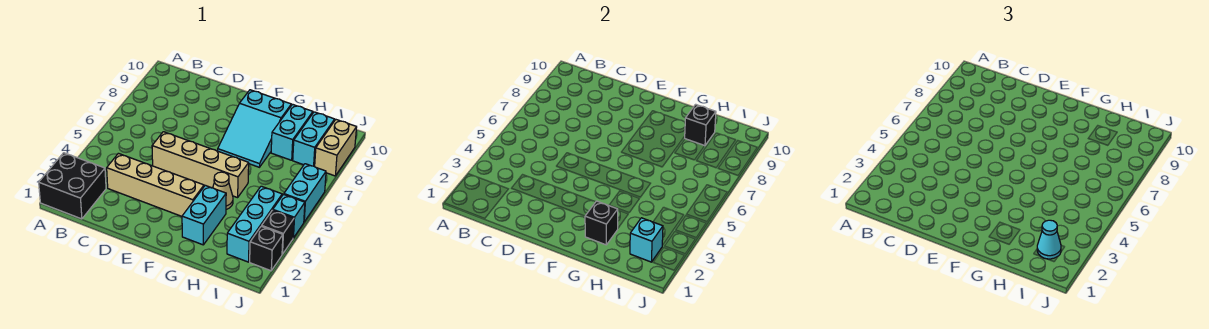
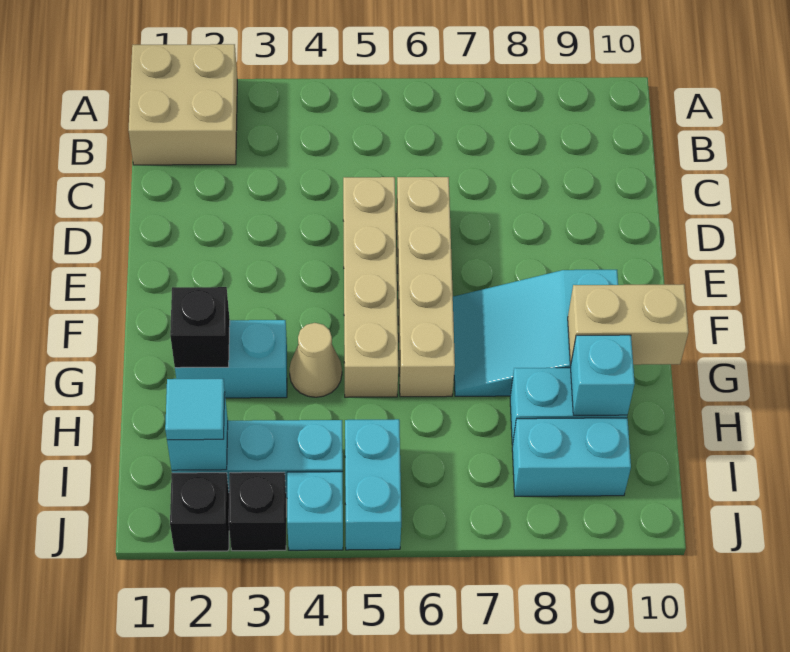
black 2x2 brick [39,153,106,219] -> tan 2x2 brick [129,44,237,165]
tan 1x4 brick [107,153,204,216] -> tan 1x4 brick moved to [396,177,455,397]
black 1x1 brick [684,104,716,146] -> cyan 1x1 brick [571,335,635,415]
cyan 1x1 cone [1037,220,1061,259] -> cyan 1x1 tile [165,379,225,440]
cyan 1x2 brick [284,164,326,222] -> cyan 1x2 brick turned to [345,419,401,550]
tan 1x2 brick [315,120,357,176] -> tan 1x2 brick moved to [568,284,688,365]

